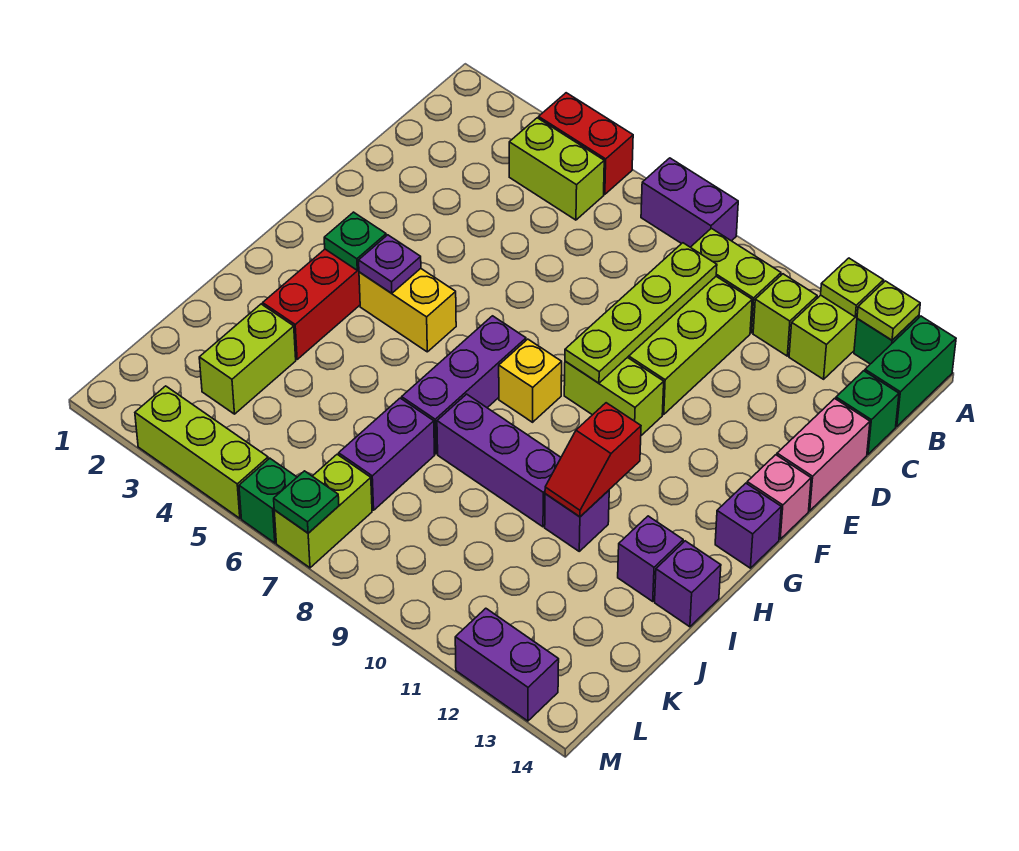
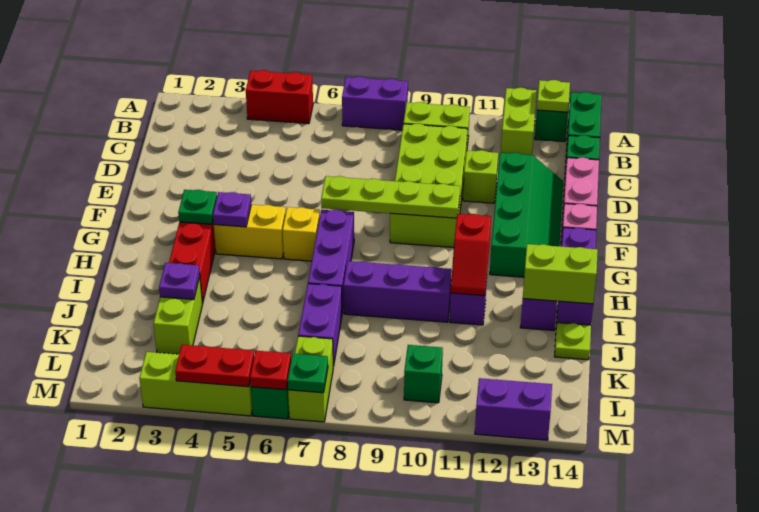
lime 1x1 plate [821,258,884,317] -> lime 1x1 plate moved to [555,323,591,360]
lime 1x2 brick [509,118,604,220] -> lime 1x2 brick moved to [523,244,598,304]
lime 1x1 brick [753,274,817,356] -> lime 1x1 brick moved to [463,150,498,203]
lime 1x4 plate [565,243,717,383] -> lime 1x4 plate turned to [321,176,460,218]
none -> green 2x4 slope [490,153,563,277]
yellow 1x1 brick [499,339,562,422] -> yellow 1x1 brick moved to [283,207,320,261]
none -> purple 1x1 plate [159,263,200,299]
none -> green 1x1 brick [404,345,443,403]
none -> red 1x2 plate [175,345,254,387]
none -> red 1x1 plate [250,351,291,390]

